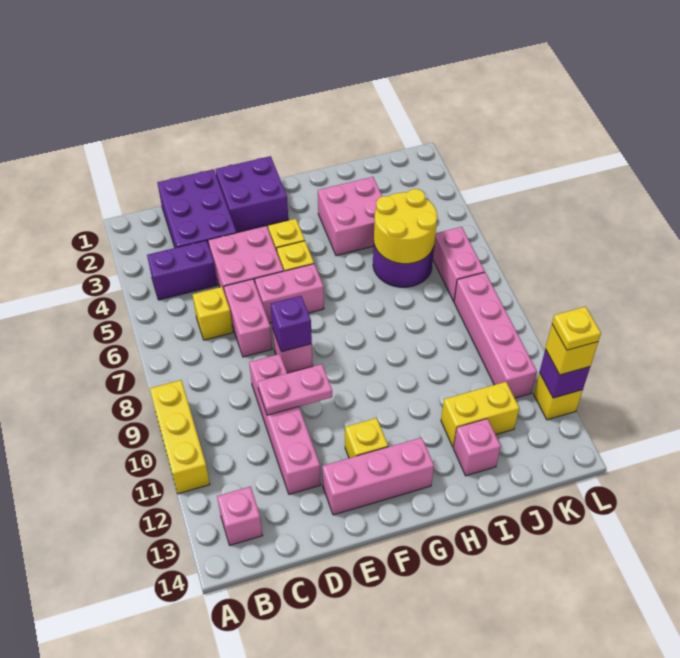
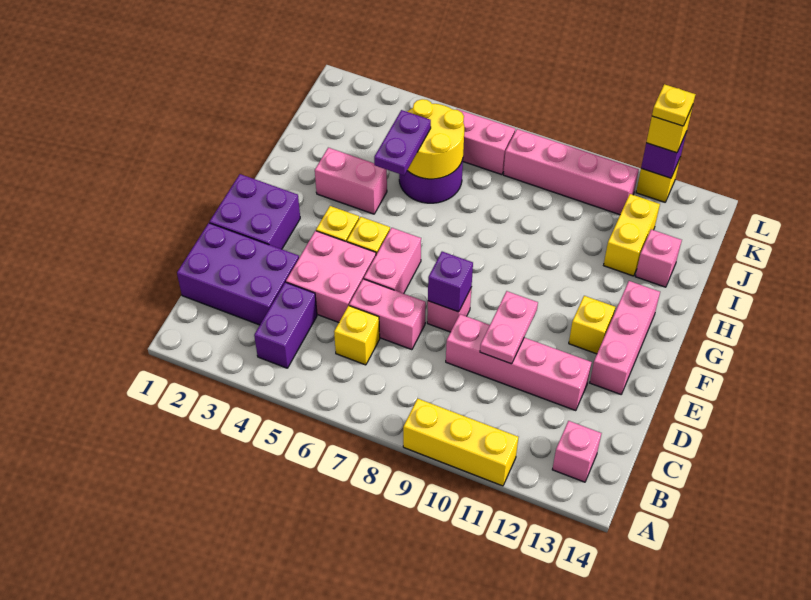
pink 2x2 brick [318,177,382,256] -> pink 1x2 brick [315,148,387,214]
none -> purple 1x2 plate [374,110,431,175]

